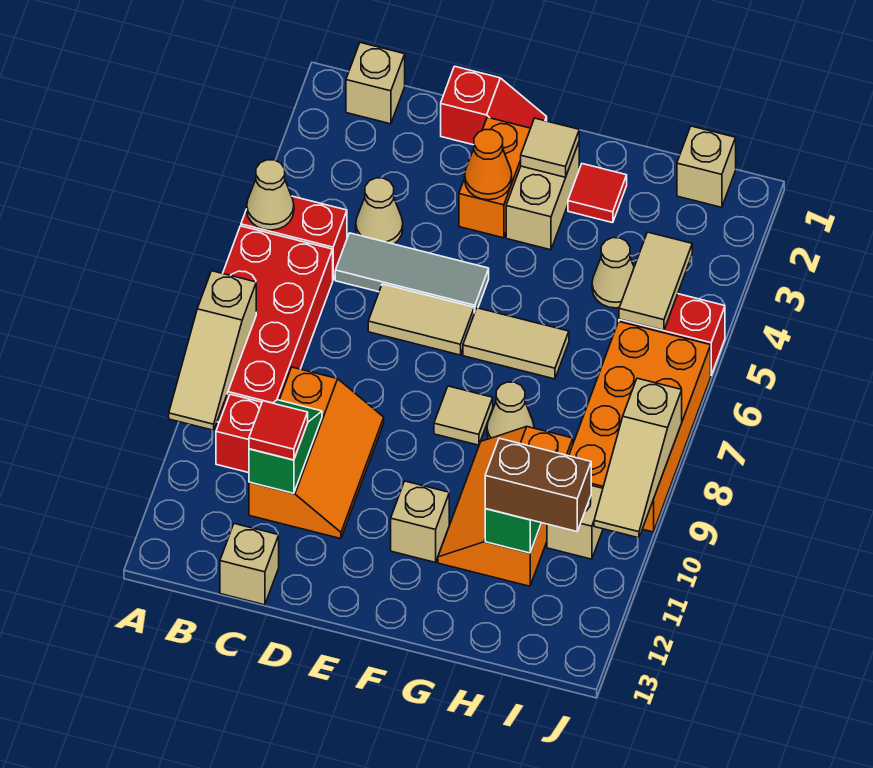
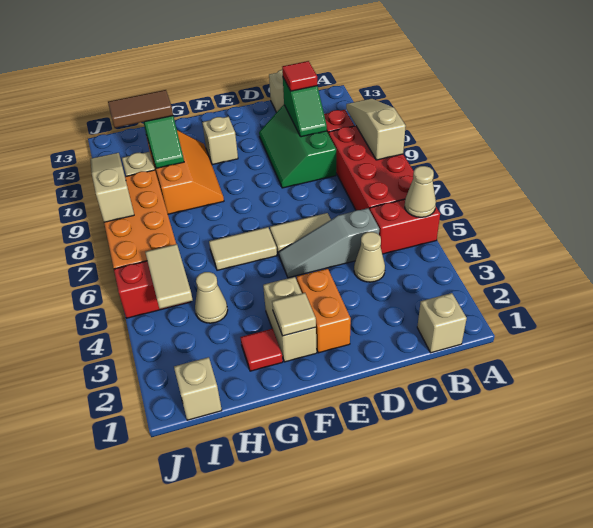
grey 1x3 tile [335,233,489,313] -> grey 1x3 slope [279,208,379,278]
orange 2x3 slope [249,367,384,539] -> green 2x3 slope [259,105,336,188]
red 1x2 slope [441,66,547,145] -> none
orange 1x1 cone [465,129,512,200] -> none
tan 1x1 tile [434,386,493,445] -> none
tan 1x1 cone [487,382,534,439] -> none
brown 1x2 brick [485,438,591,532] -> brown 1x2 tile [108,90,173,128]

